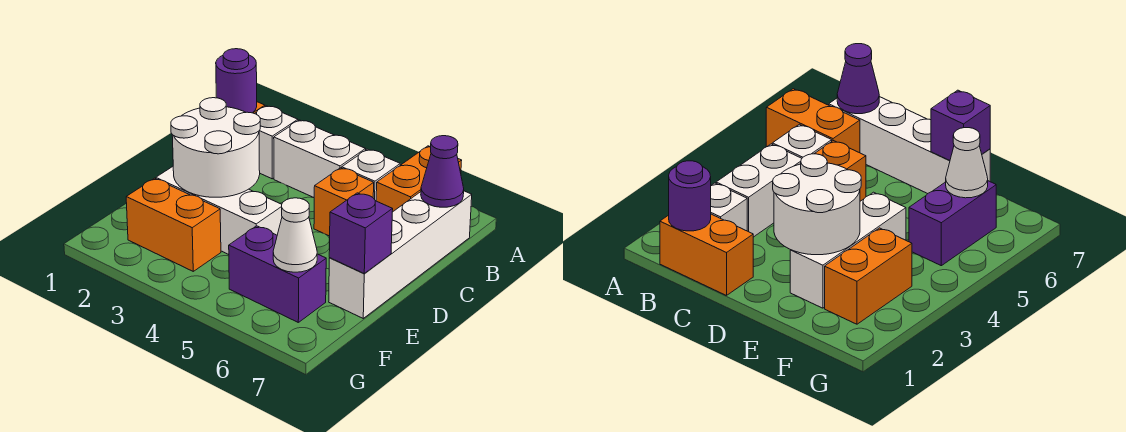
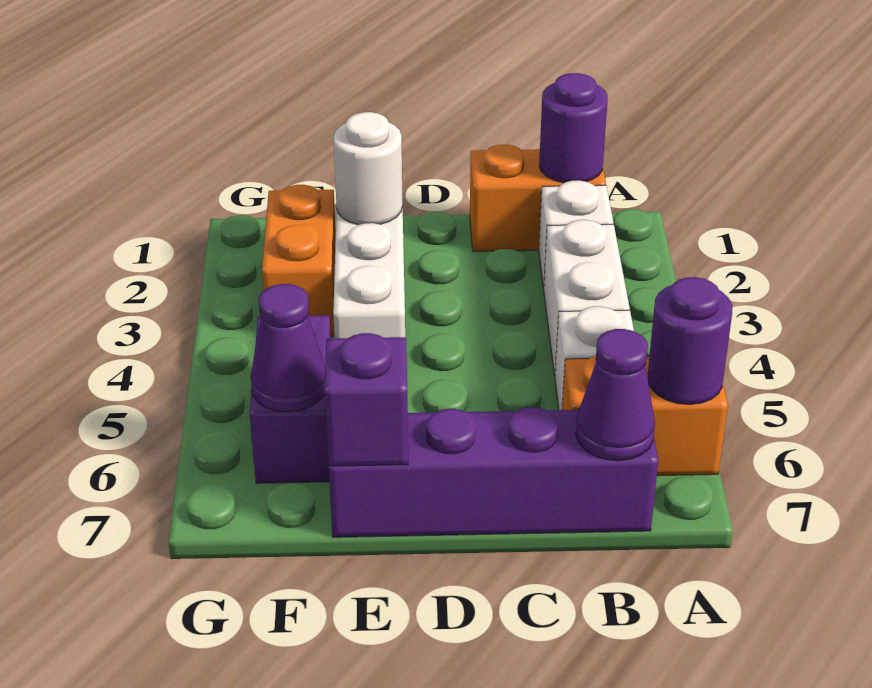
none -> purple 1x1 round brick [648,277,732,404]
white 1x4 brick [329,191,472,318] -> purple 1x4 brick [329,407,658,537]
orange 1x1 brick [314,168,374,236] -> none
white 2x2 round brick [171,98,260,197] -> white 1x1 round brick [333,112,403,225]
white 1x1 cone [273,198,317,272] -> purple 1x1 cone [251,284,325,412]

